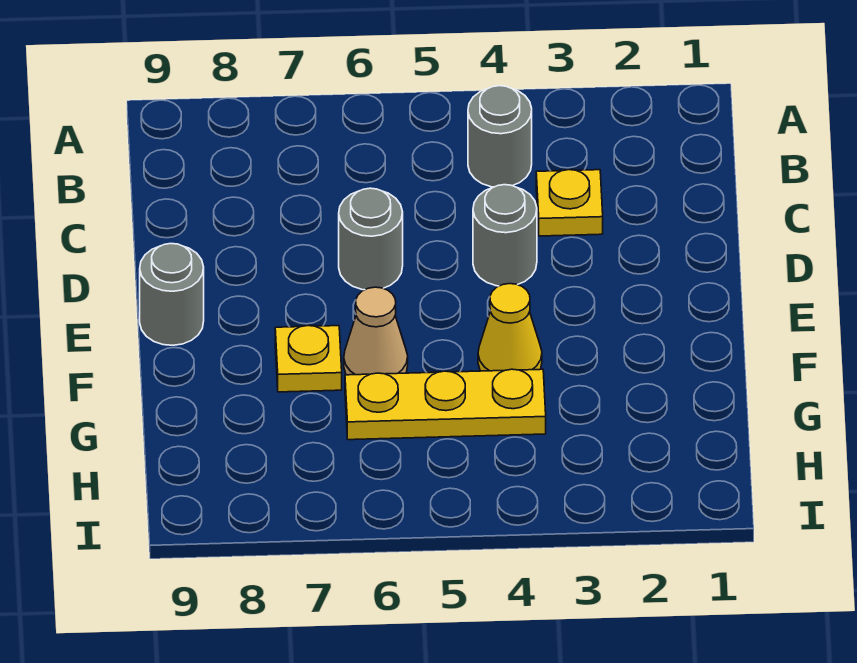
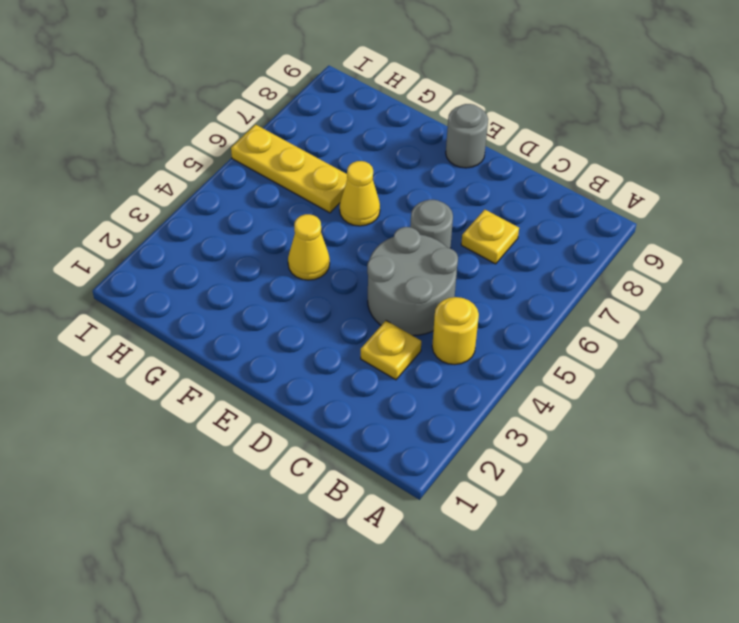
grey 1x1 round brick [468,86,532,187] -> yellow 1x1 round brick [432,297,479,365]
grey 1x1 round brick [473,185,537,286] -> grey 2x2 round brick [367,227,458,336]
tan 1x1 cone [344,287,408,375] -> yellow 1x1 cone [340,161,380,226]
yellow 1x1 plate [275,326,342,392] -> yellow 1x1 plate moved to [461,210,519,264]
yellow 1x3 plate [345,369,546,440] -> yellow 1x3 plate turned to [231,125,347,213]

